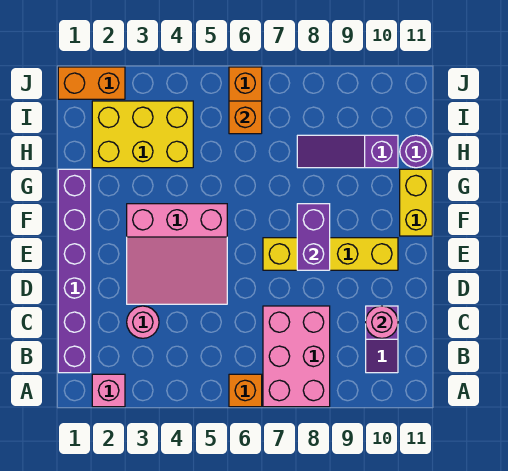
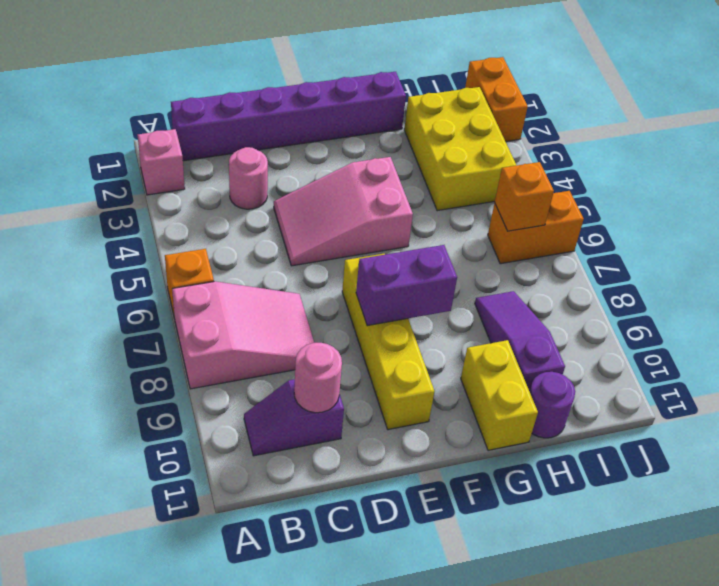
pink 2x3 brick [263,306,330,407] -> pink 2x3 slope [172,281,314,389]
pink 3x3 slope [127,204,227,304] -> pink 2x3 slope [274,157,413,266]
yellow 1x2 brick [400,169,432,236] -> yellow 1x2 brick turned to [461,340,538,450]

